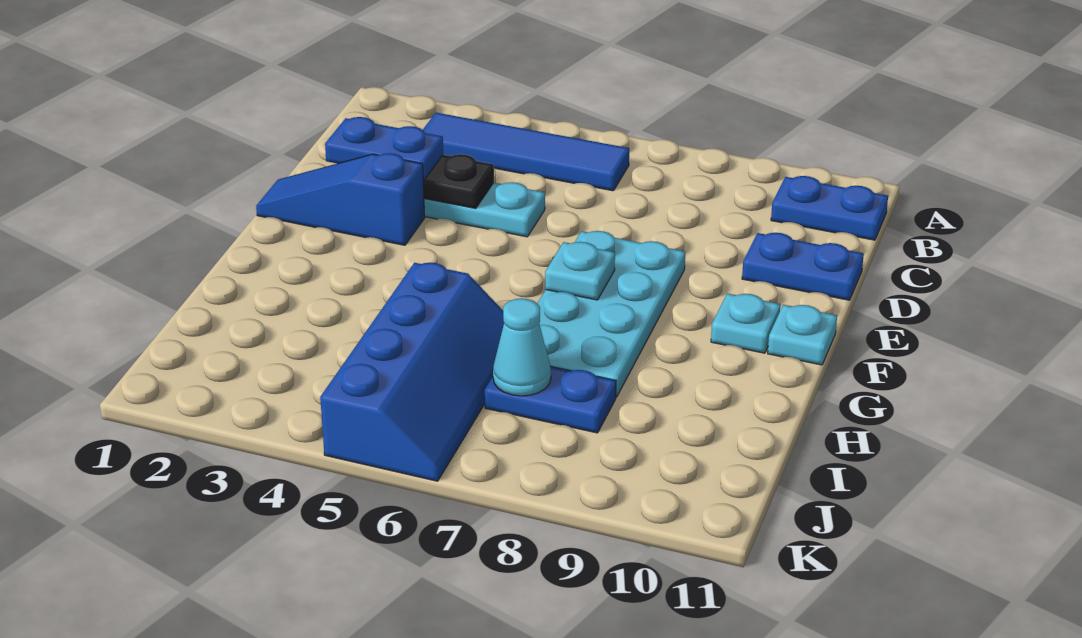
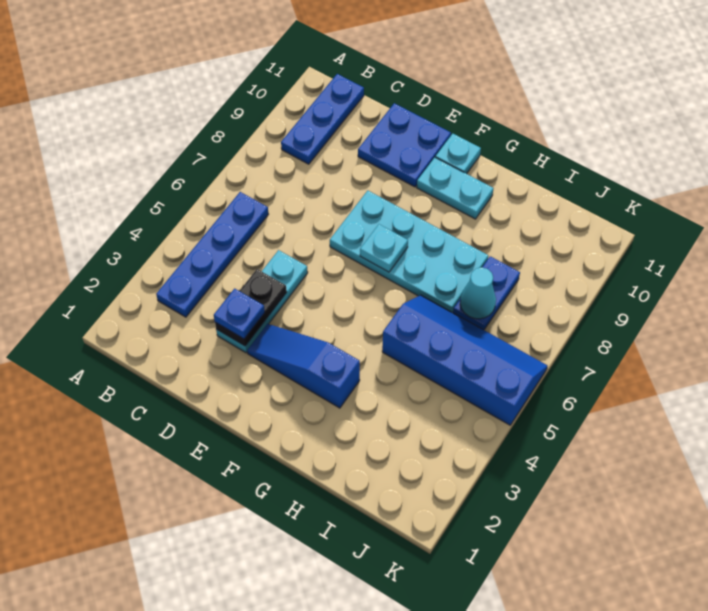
blue 1x4 tile [423,113,629,191] -> blue 1x4 plate [156,192,269,317]
blue 1x2 plate [771,176,888,240] -> blue 1x3 plate [281,74,364,164]
blue 1x2 plate [325,117,443,180] -> blue 1x1 plate [214,289,265,339]
blue 1x2 plate [742,233,864,300] -> blue 2x2 plate [358,103,451,187]
blue 1x3 slope [256,153,425,245] -> blue 1x3 slope turned to [247,324,360,408]
cyan 1x1 plate [711,293,780,353] -> cyan 1x2 plate [417,158,494,219]

